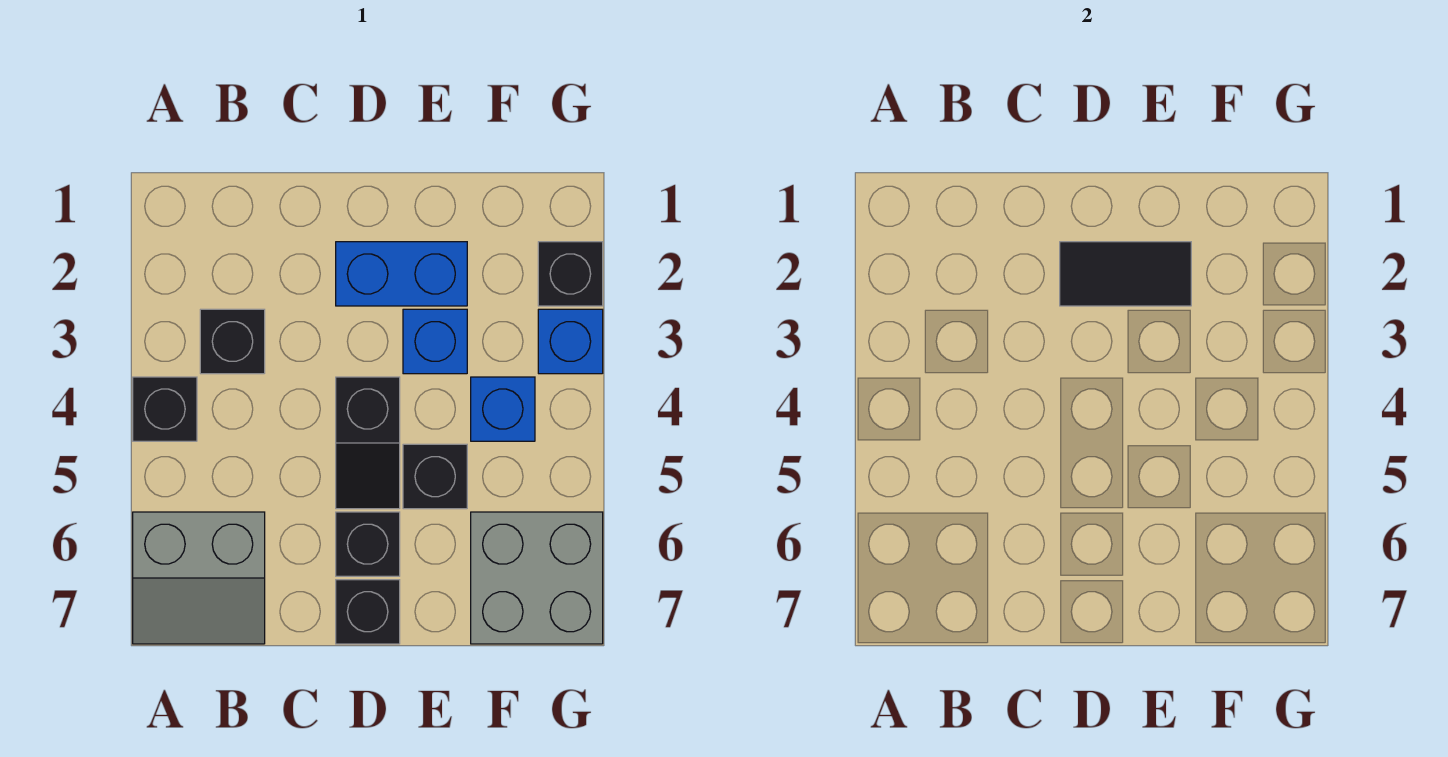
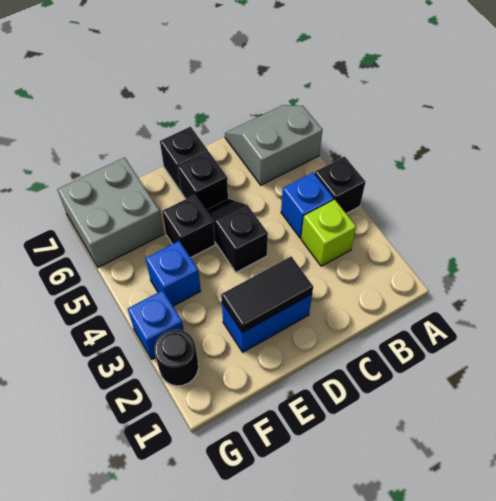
black 1x1 brick [200,309,265,374] -> lime 1x1 brick [301,200,356,266]
blue 1x1 brick [403,309,467,374] -> blue 1x1 brick moved to [281,173,334,238]
black 1x1 brick [538,242,603,306] -> black 1x1 round brick [155,330,198,386]

